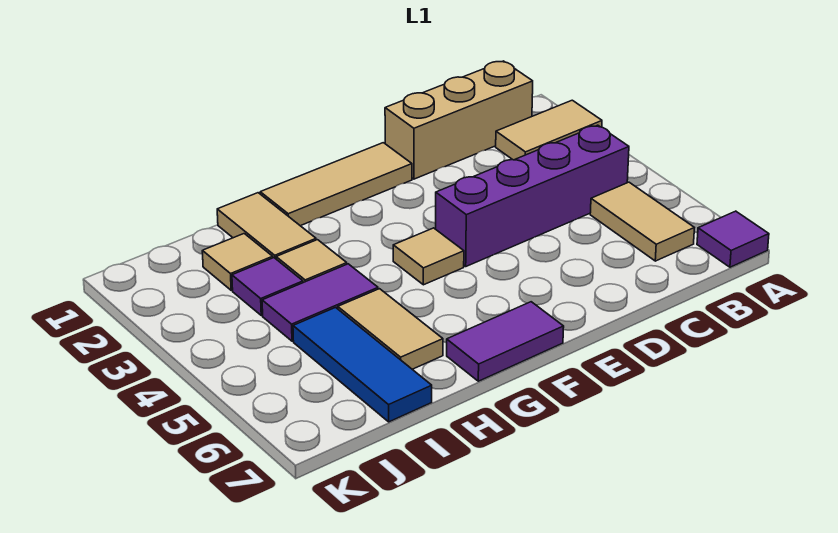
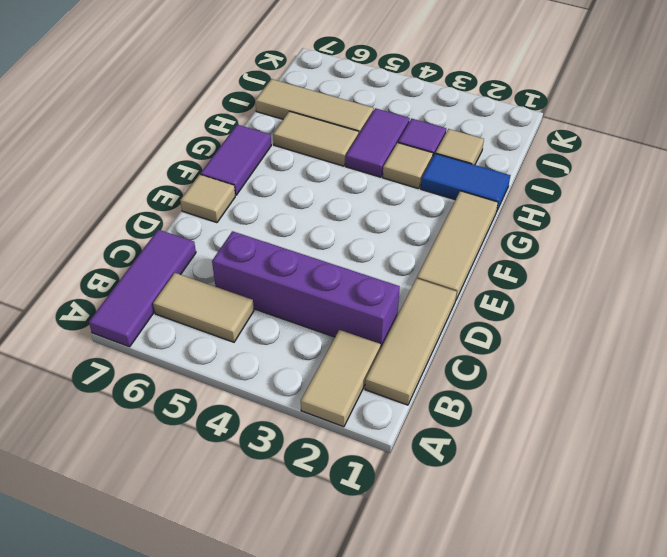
purple 1x1 tile [697,211,769,267] -> purple 1x3 tile [89,230,196,347]
tan 1x3 brick [385,61,533,179] -> tan 1x3 tile [365,278,457,405]
purple 1x4 brick [436,125,629,266] -> purple 1x4 brick turned to [212,231,400,349]
tan 1x1 tile [393,228,464,285] -> tan 1x1 tile moved to [180,174,235,223]
tan 1x2 tile [217,193,316,259] -> blue 1x2 tile [421,154,510,212]
blue 1x3 tile [293,308,432,422] -> tan 1x3 tile [255,79,374,133]

